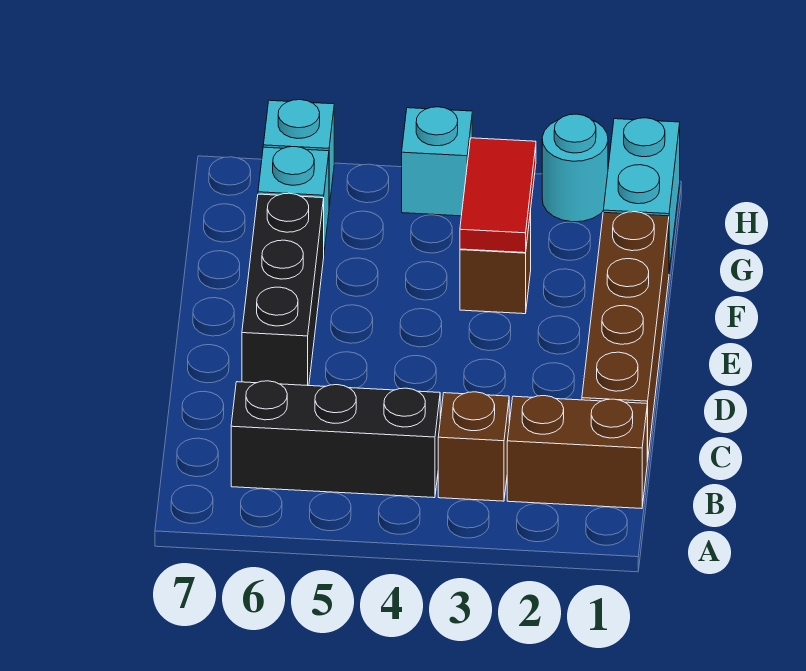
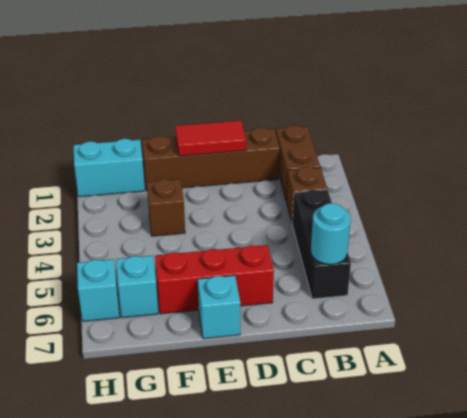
black 1x3 brick [242,193,324,386] -> red 1x3 brick [155,245,274,314]
red 1x2 tile [460,138,536,253] -> red 1x2 tile moved to [175,121,246,156]
cyan 1x1 round brick [542,114,608,222] -> cyan 1x1 round brick moved to [311,203,351,264]
cyan 1x1 brick [402,107,472,216] -> cyan 1x1 brick moved to [198,275,240,339]

